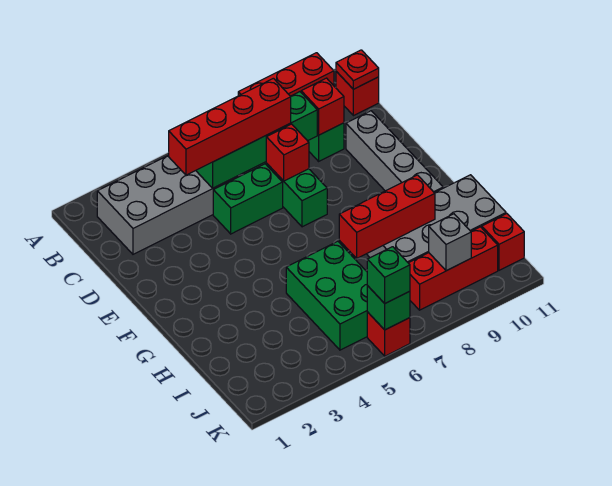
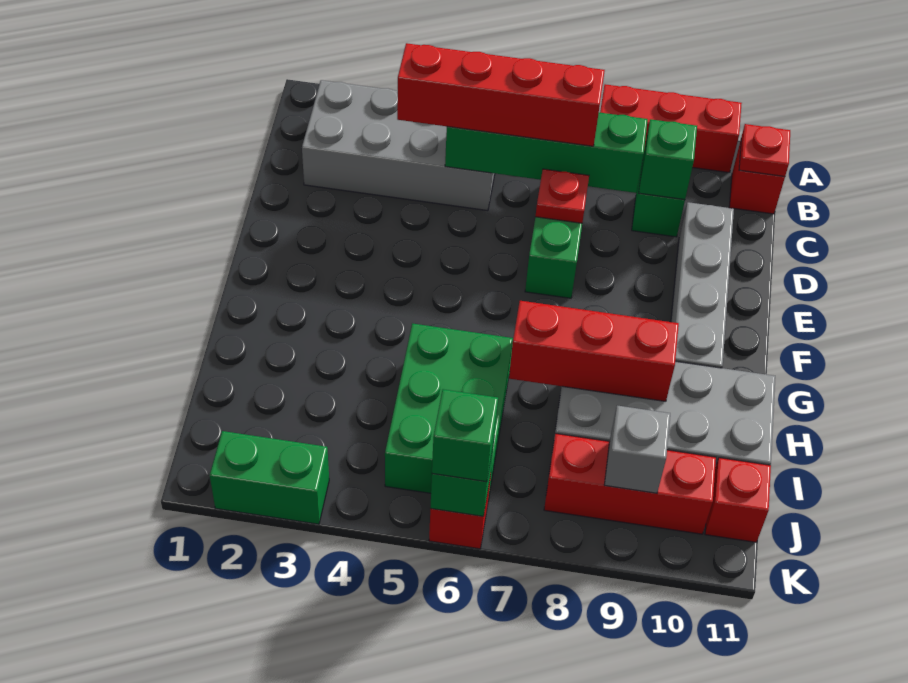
red 1x1 brick [301,78,344,135] -> green 1x1 brick [639,119,697,200]
green 1x2 brick [213,164,283,234] -> green 1x2 brick moved to [210,431,329,524]
red 1x1 brick [266,124,309,181] -> red 1x1 plate [535,169,589,223]

